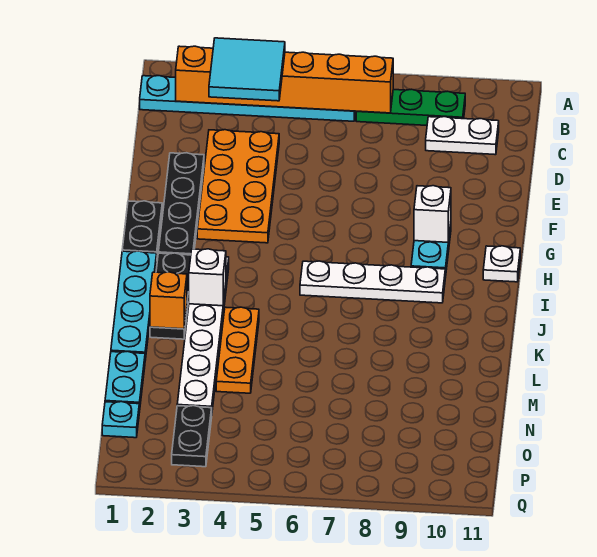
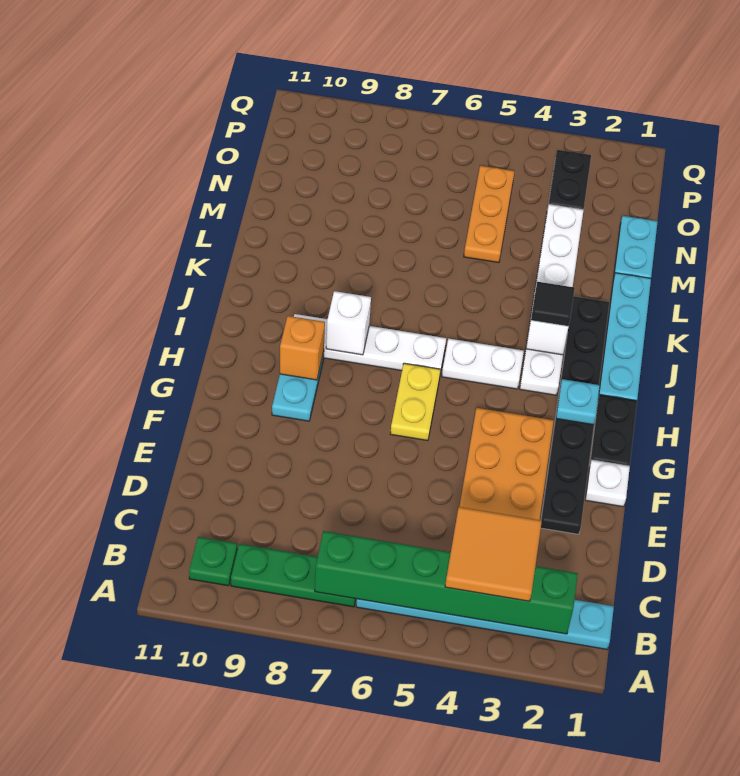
orange 1x6 brick [176,46,393,113] -> green 1x6 brick [315,531,578,634]
cyan 2x2 tile [209,38,285,101] -> orange 2x2 tile [445,507,542,601]
none -> green 1x1 plate [189,537,237,586]
white 1x2 plate [426,117,499,155] -> white 1x2 plate moved to [442,339,524,389]
none -> yellow 1x2 plate [390,363,441,441]
white 1x1 brick [414,186,451,242] -> white 1x1 brick moved to [326,291,371,355]
white 1x1 plate [483,246,520,282] -> white 1x1 plate moved to [585,460,630,507]
none -> black 1x1 tile [531,282,575,326]
orange 1x1 brick [150,272,187,329] -> orange 1x1 brick moved to [280,316,325,380]
orange 1x3 plate [216,307,259,393] -> orange 1x3 plate moved to [464,166,515,263]
cyan 1x1 plate [102,402,139,438] -> cyan 1x1 plate moved to [556,379,600,425]

